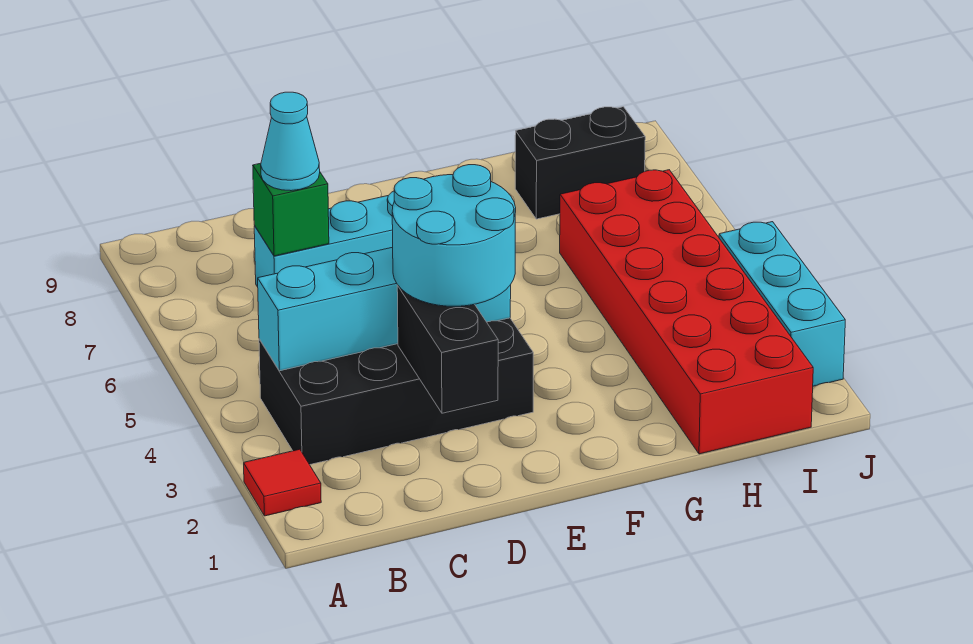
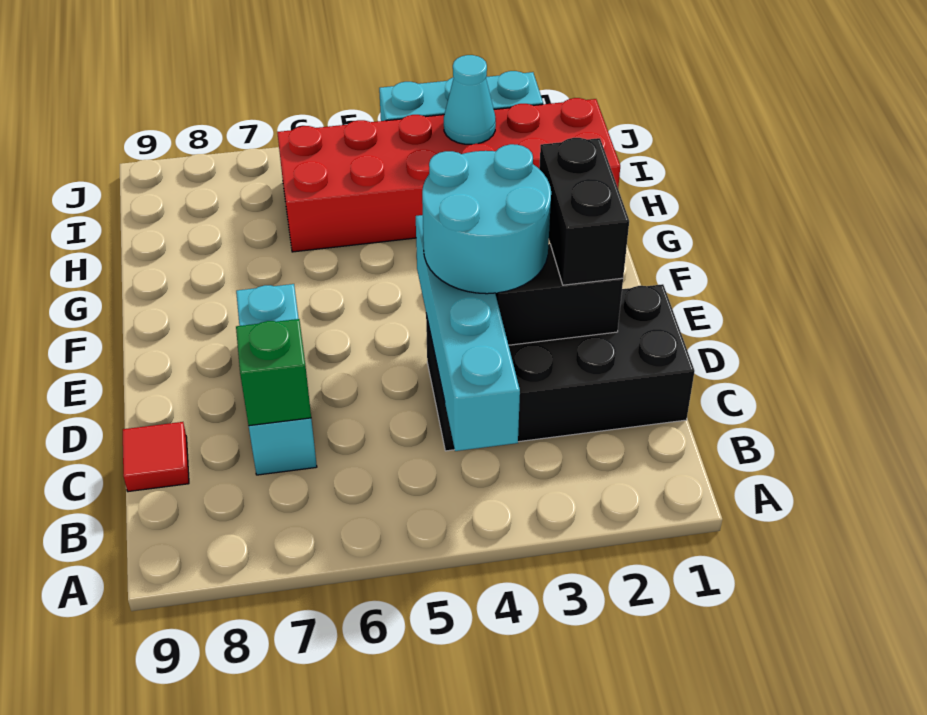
red 1x1 tile [244,449,321,516] -> red 1x1 tile moved to [123,422,189,492]
black 2x4 brick [259,318,533,465] -> black 2x4 brick turned to [426,284,695,451]
cyan 1x1 cone [261,92,320,191] -> cyan 1x1 cone moved to [444,55,496,144]
black 1x2 brick [515,107,645,219] -> black 1x2 brick moved to [539,138,629,285]

